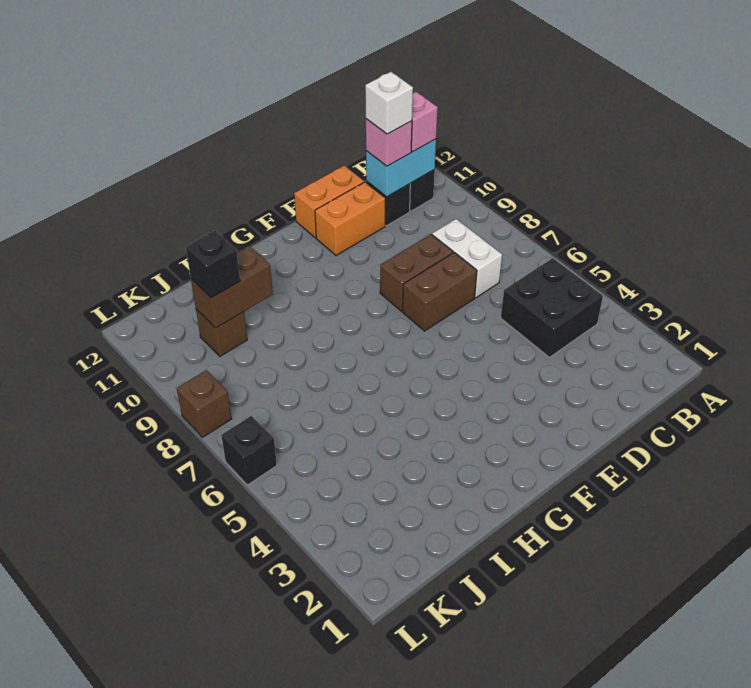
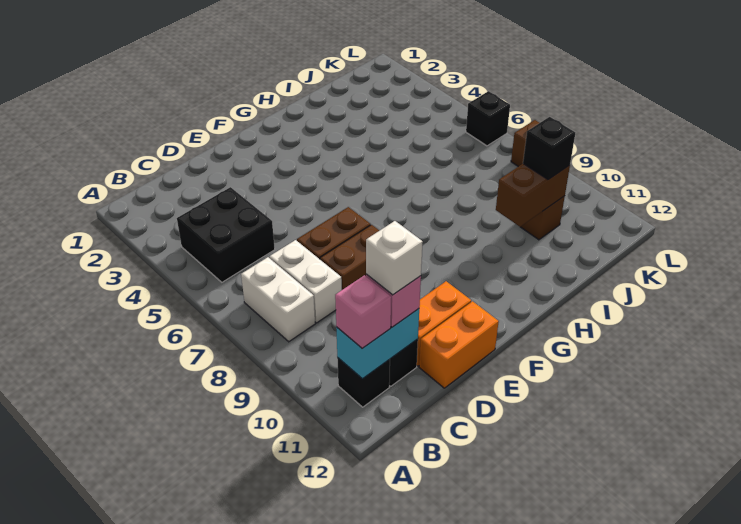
none -> white 1x2 brick [241,257,315,342]

